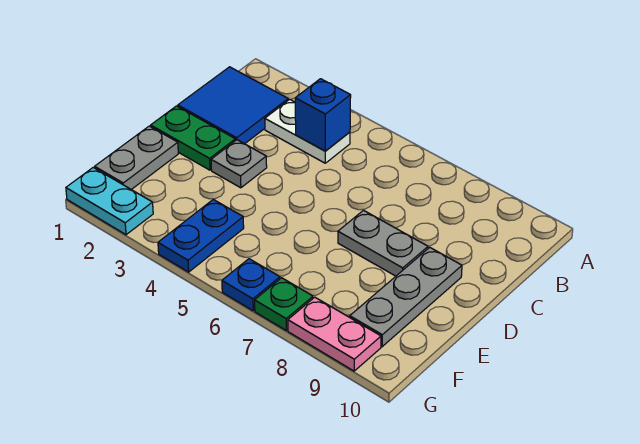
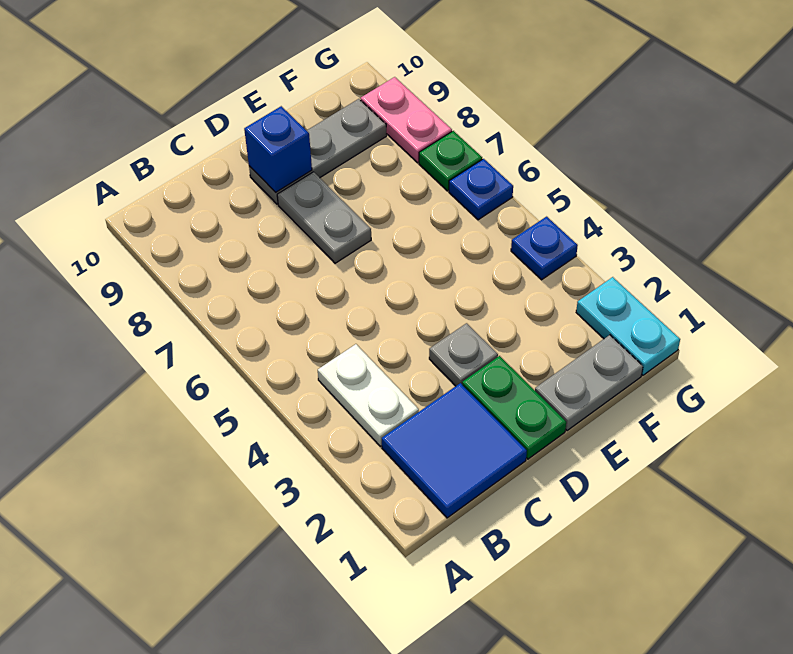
blue 1x1 brick [295,79,351,151] -> blue 1x1 brick moved to [244,106,312,192]
blue 1x2 plate [158,200,244,272] -> blue 1x1 plate [511,217,578,280]

